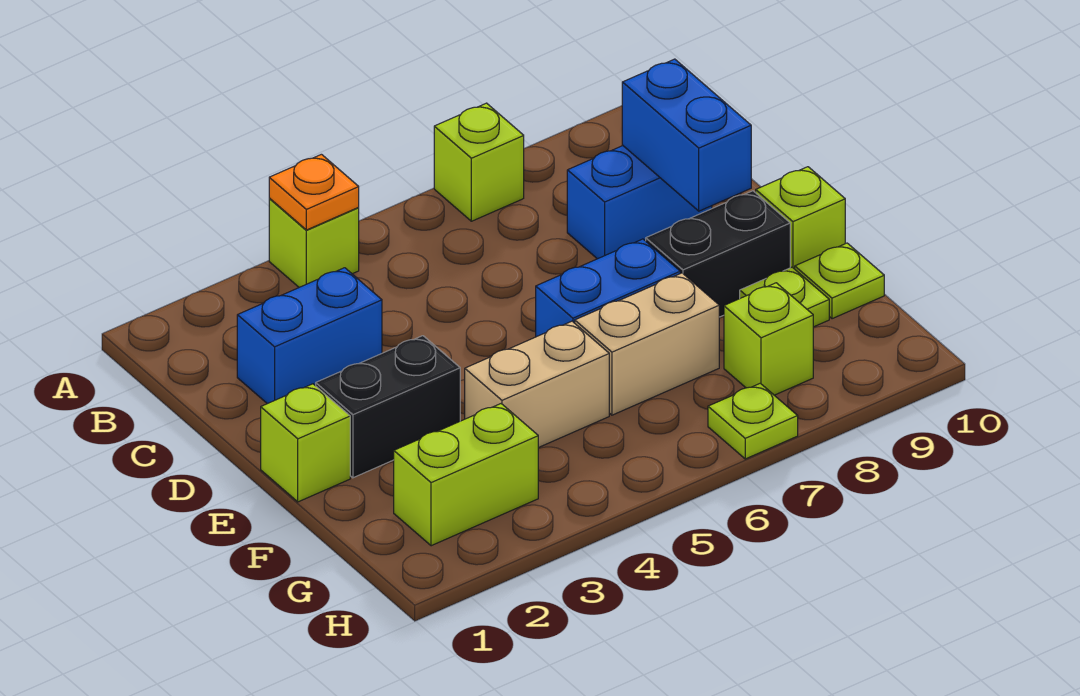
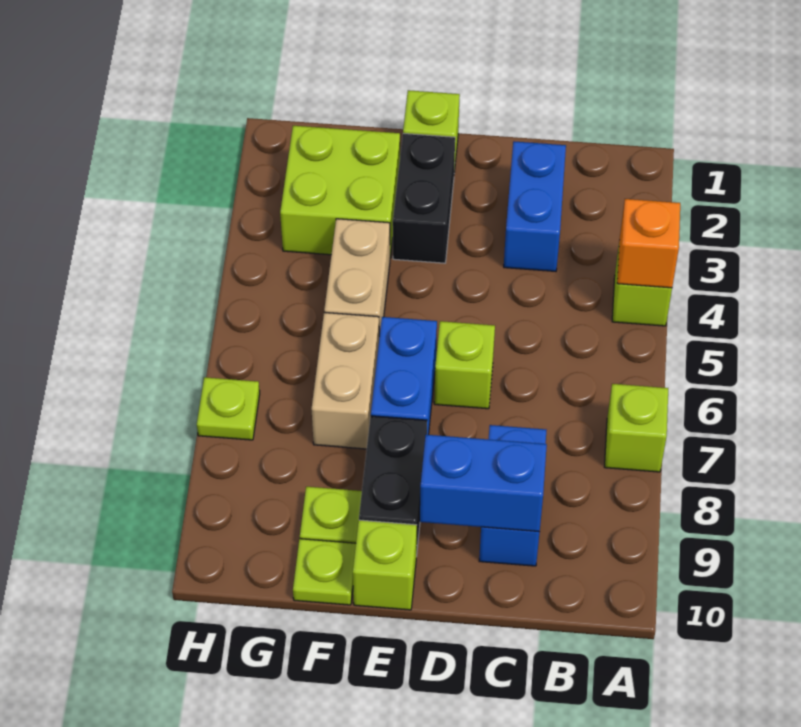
orange 1x1 plate [269,154,359,230] -> orange 1x1 brick [617,199,680,288]
lime 1x2 brick [394,404,538,546] -> lime 2x2 brick [280,126,400,257]
lime 1x1 brick [724,283,813,395] -> lime 1x1 brick moved to [434,321,495,409]

